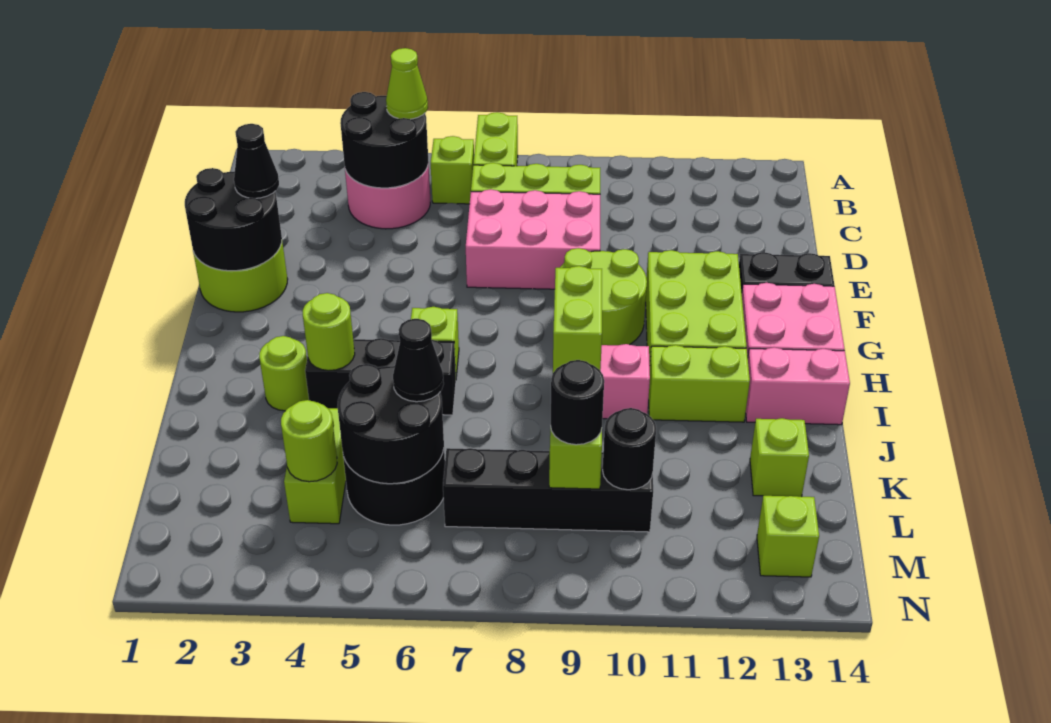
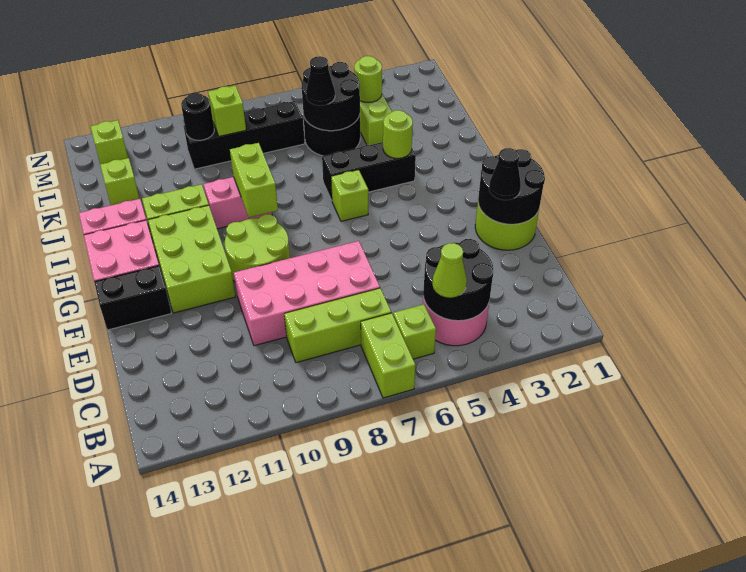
pink 2x3 brick [466,189,600,289] -> pink 2x4 brick [234,241,380,346]
lime 1x1 round brick [259,336,309,411] -> none
black 1x1 round brick [550,360,604,445] -> none

